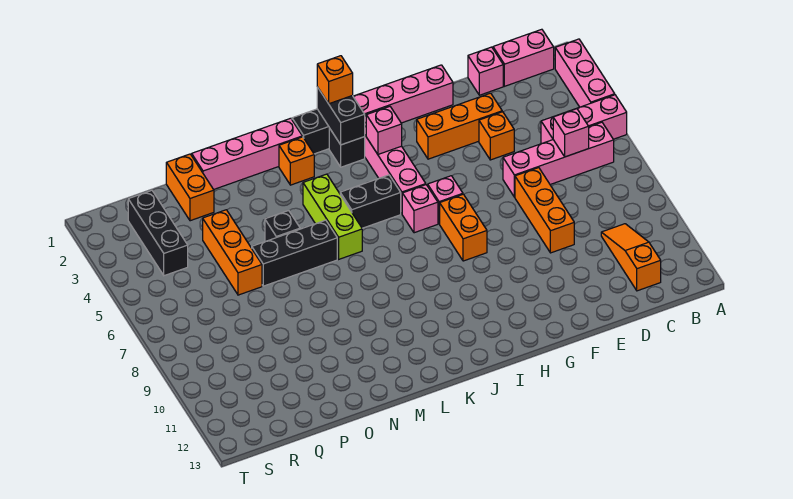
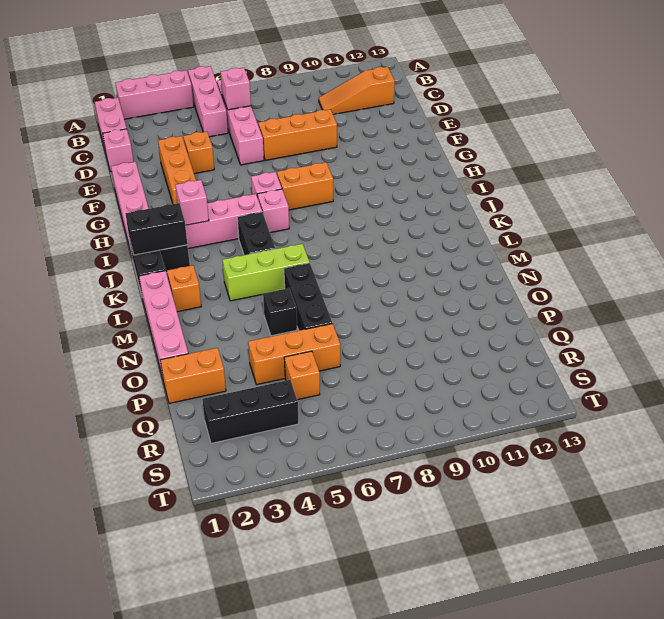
orange 1x1 brick [317,56,353,104] -> orange 1x1 brick moved to [284,351,320,400]

